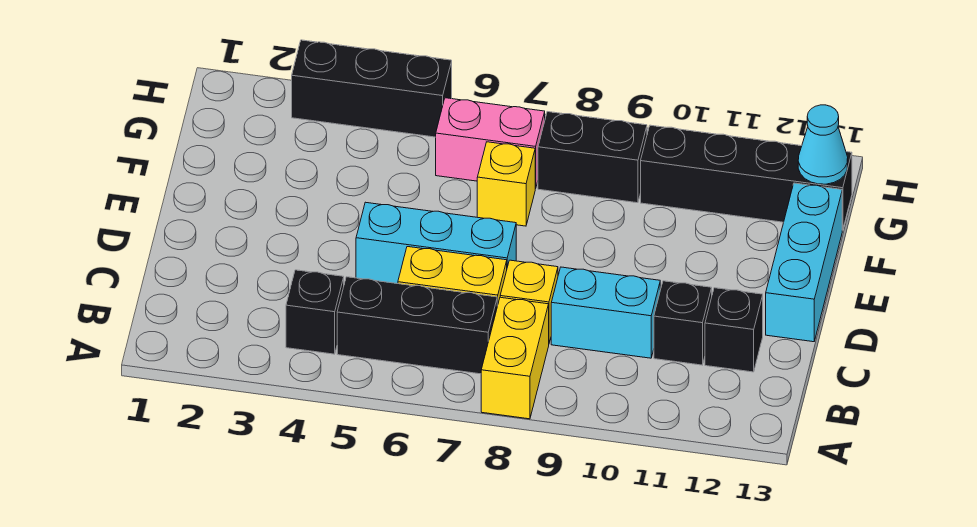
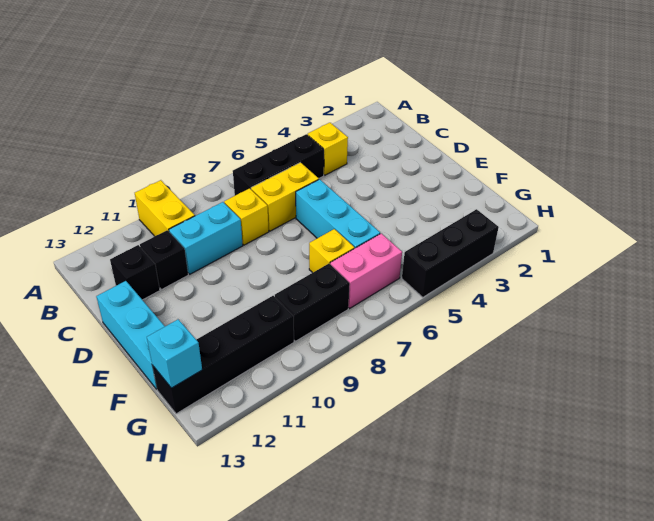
yellow 1x2 brick [481,297,549,419] -> yellow 1x2 brick moved to [135,180,195,236]
black 1x1 brick [286,270,344,354] -> yellow 1x1 brick [308,123,348,175]
cyan 1x3 brick [356,202,516,284] -> cyan 1x3 brick turned to [296,179,380,249]
cyan 1x1 cone [798,105,848,184] -> cyan 1x1 brick [147,319,202,388]

